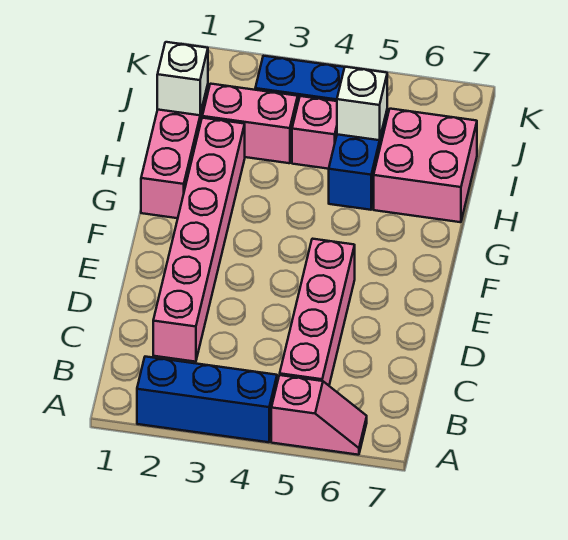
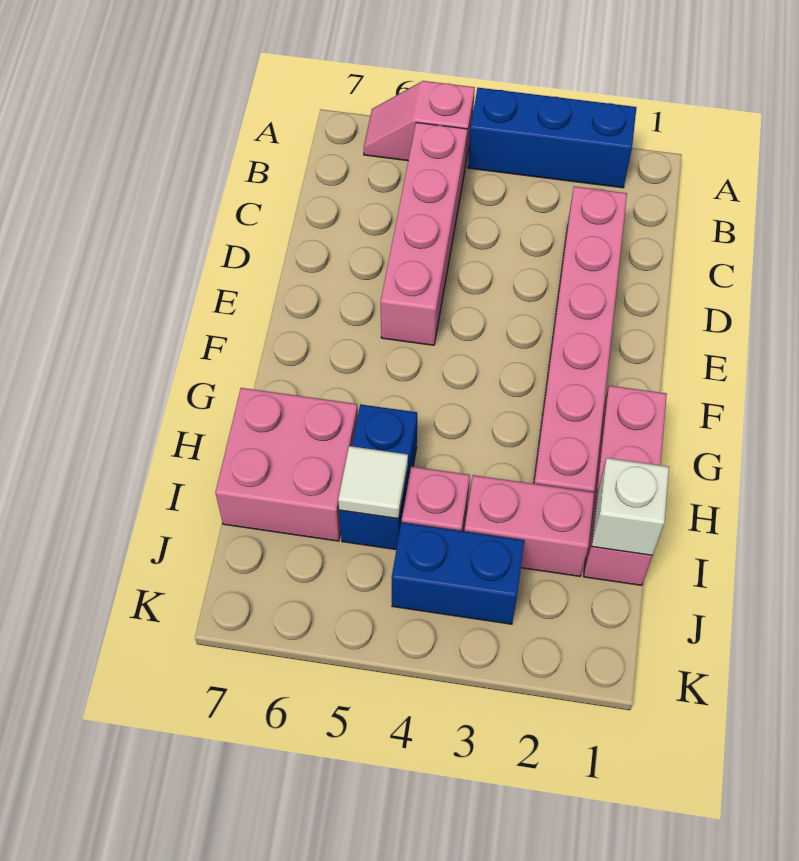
white 1x1 brick [337,67,387,140] -> white 1x1 tile [338,446,408,519]

